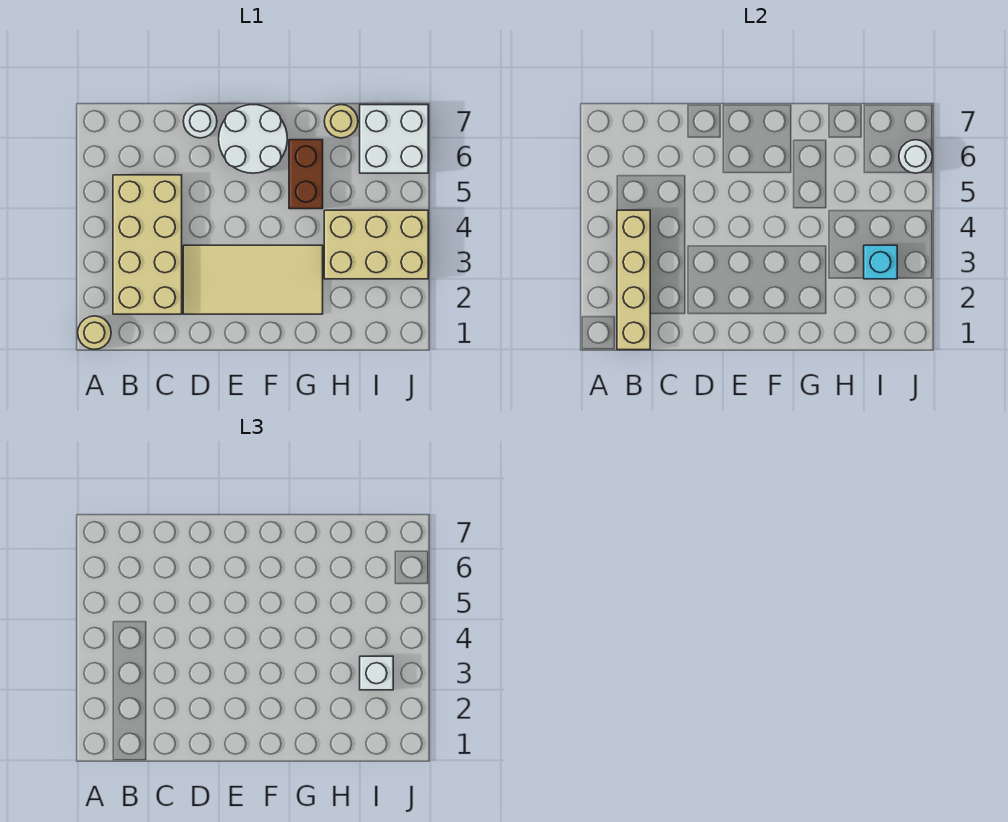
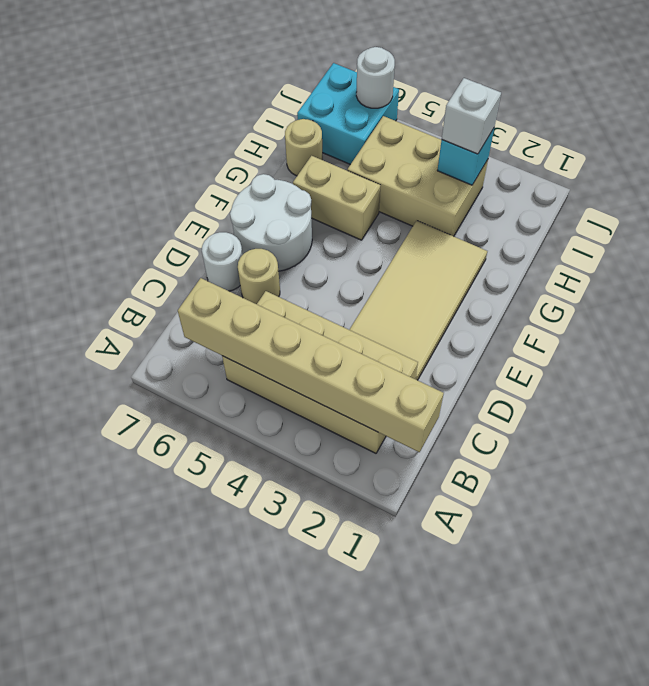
tan 1x1 round brick [78,316,111,349] -> tan 1x1 round brick moved to [238,249,280,304]
tan 1x4 brick [617,210,650,350] -> tan 1x6 brick [178,278,444,452]
brown 1x2 brick [289,140,323,209] -> tan 1x2 brick [293,156,381,240]
tan 2x3 brick [324,210,428,279] -> tan 2x3 brick turned to [347,116,488,236]
white 2x2 brick [360,105,428,173] -> cyan 2x2 brick [297,63,399,165]

